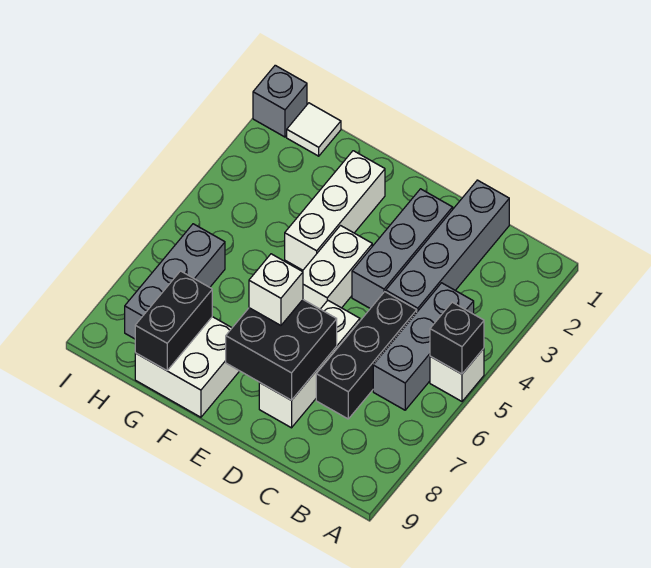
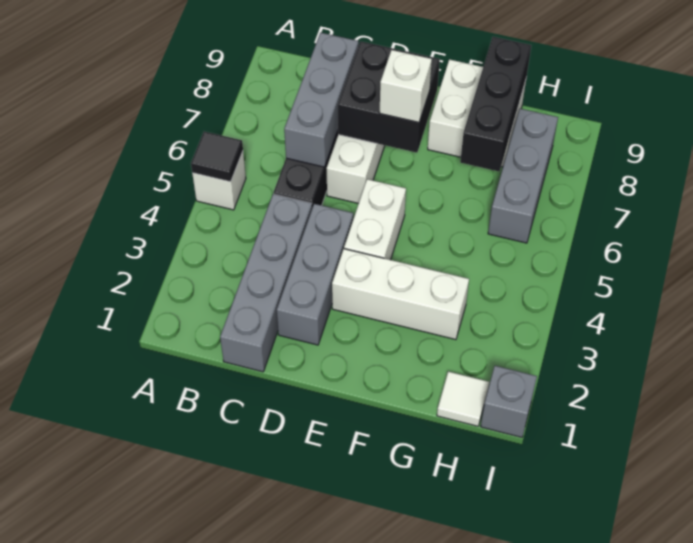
black 1x1 brick [430,302,484,374] -> black 1x1 tile [191,132,243,182]
grey 1x3 brick [373,283,474,410] -> grey 1x3 brick moved to [284,33,359,167]
white 1x3 brick [285,151,385,270] -> white 1x3 brick turned to [332,249,469,340]
black 1x2 brick [135,271,212,370] -> black 1x3 brick [460,37,531,171]

